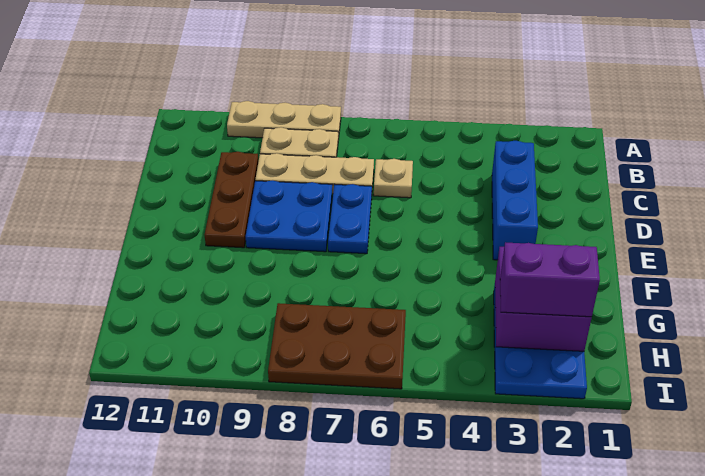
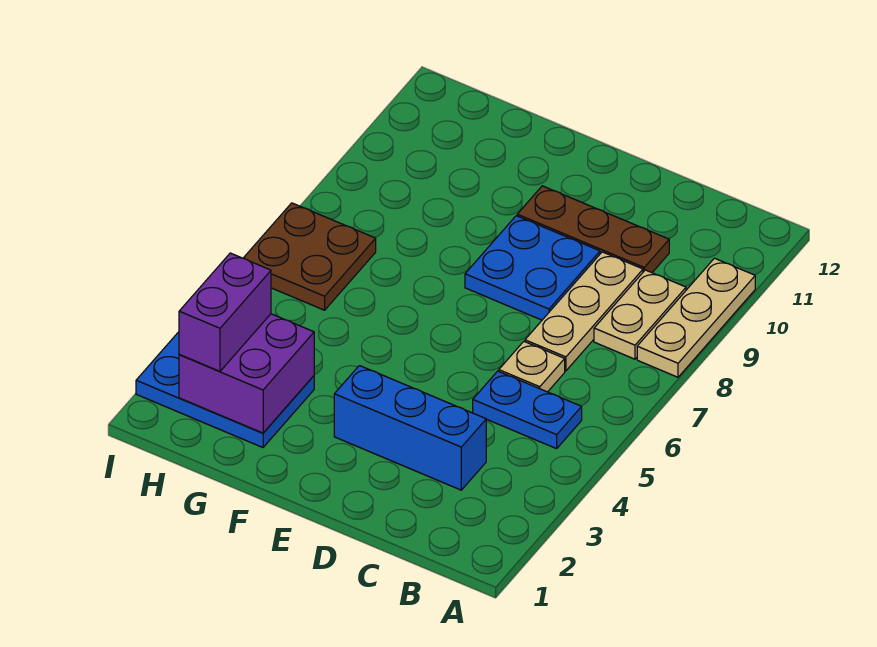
blue 1x2 plate [328,184,372,254] -> blue 1x2 plate moved to [473,371,582,449]
brown 2x3 plate [268,303,406,389] -> brown 2x2 plate [244,203,376,310]

